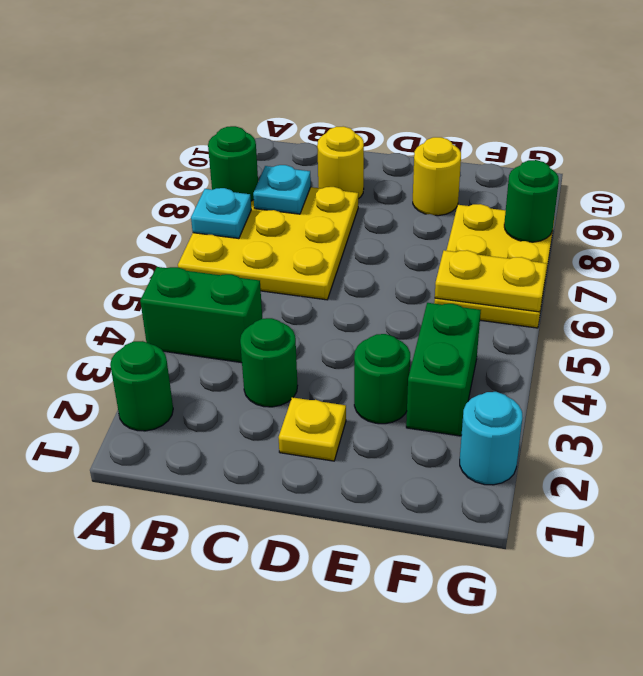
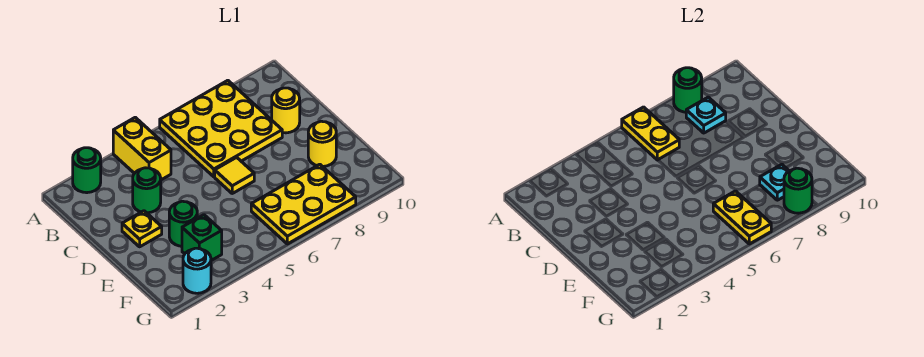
green 1x2 brick [140,267,262,363] -> yellow 1x2 brick [113,117,171,180]
none -> yellow 1x2 plate [622,107,679,160]
cyan 1x1 plate [191,188,251,239] -> cyan 1x1 plate moved to [760,164,789,200]
none -> yellow 1x1 tile [215,157,254,193]
green 1x2 brick [406,303,481,436] -> green 1x1 brick [182,215,222,260]

